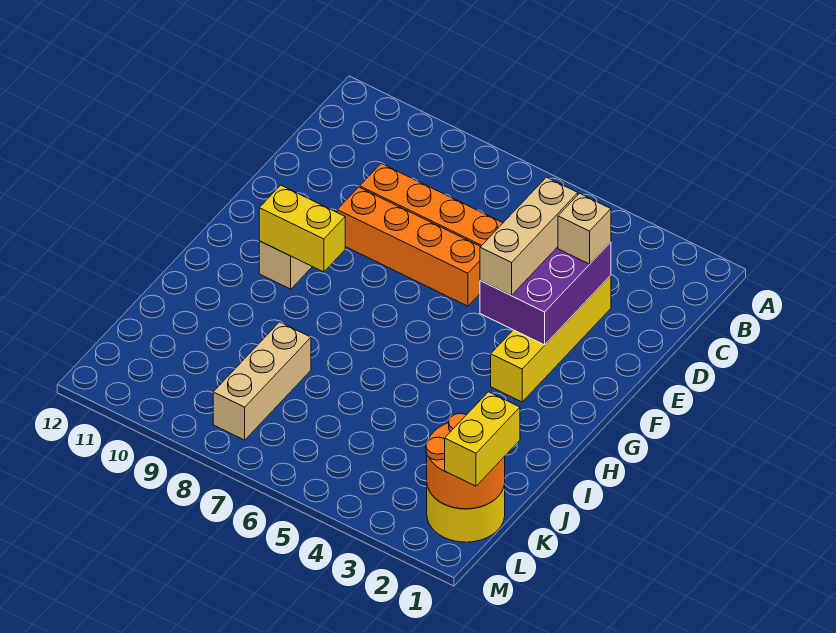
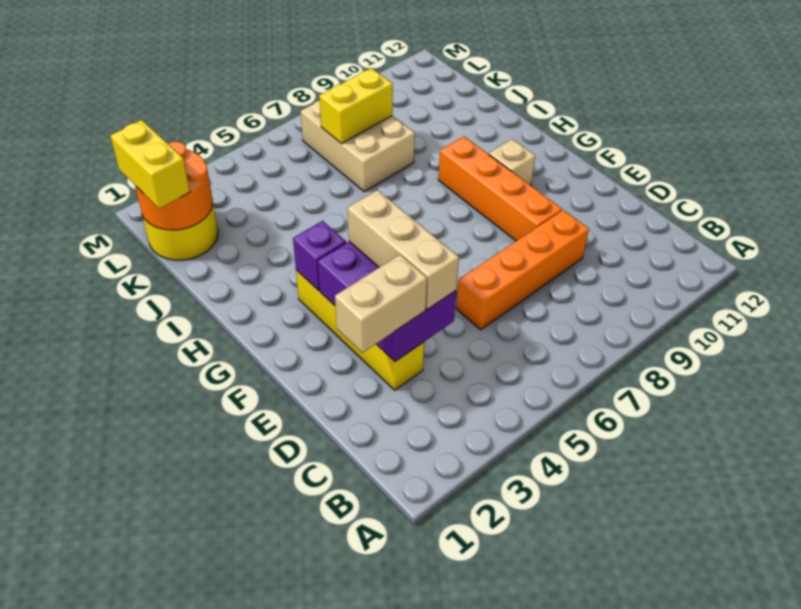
tan 1x1 brick [558,194,611,264] -> tan 1x2 brick [335,255,427,352]
orange 1x4 brick [337,187,481,306] -> orange 1x4 brick turned to [438,136,562,241]
none -> purple 1x1 brick [293,221,346,290]
yellow 1x2 brick [259,185,345,272] -> yellow 1x2 brick moved to [319,68,393,144]
tan 1x3 brick [213,322,311,440] -> tan 2x3 brick [301,100,415,192]

